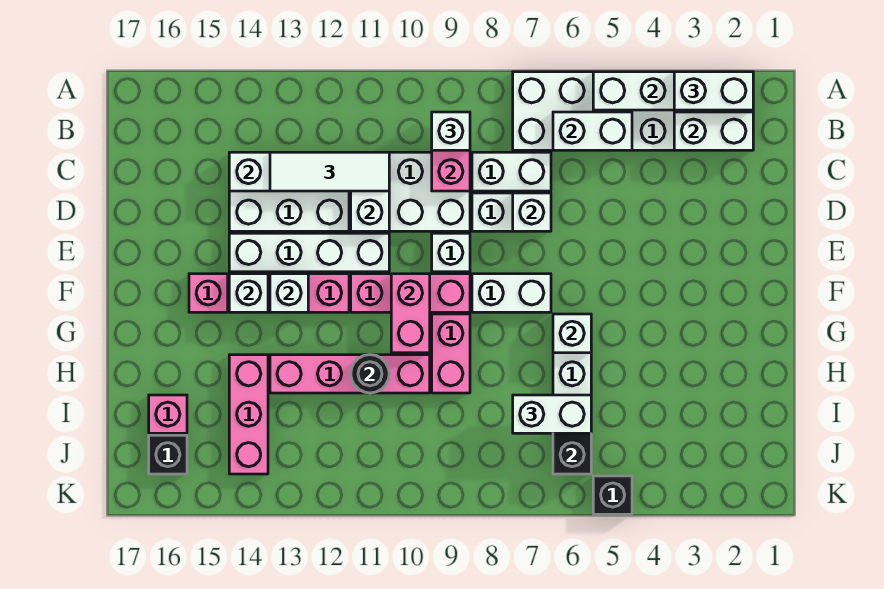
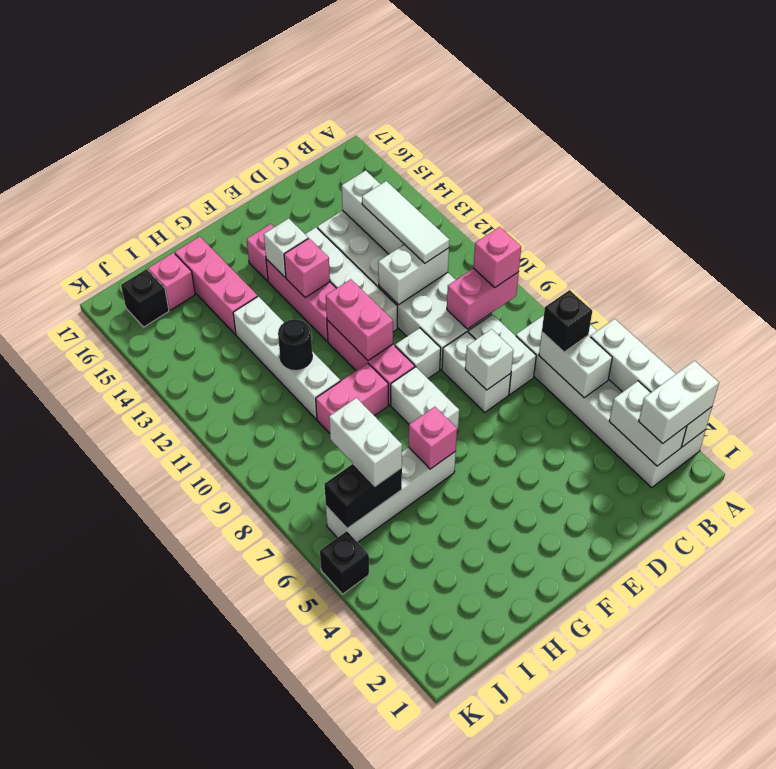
white 1x2 brick [674,72,753,110] -> white 1x2 brick turned to [639,361,719,444]
none -> black 1x1 brick [542,290,592,352]
white 1x1 brick [432,112,470,150] -> pink 1x1 brick [473,227,521,287]
pink 1x2 brick [391,274,430,353] -> pink 1x2 brick turned to [326,279,393,361]
white 1x1 brick [270,274,308,312] -> pink 1x1 brick [284,238,330,297]
white 1x1 brick [553,314,591,353] -> pink 1x1 brick [409,407,457,469]
pink 1x4 brick [270,355,430,393] -> white 1x4 brick [233,296,340,419]
pink 1x3 brick [229,355,268,474] -> pink 1x3 brick turned to [175,237,258,334]

